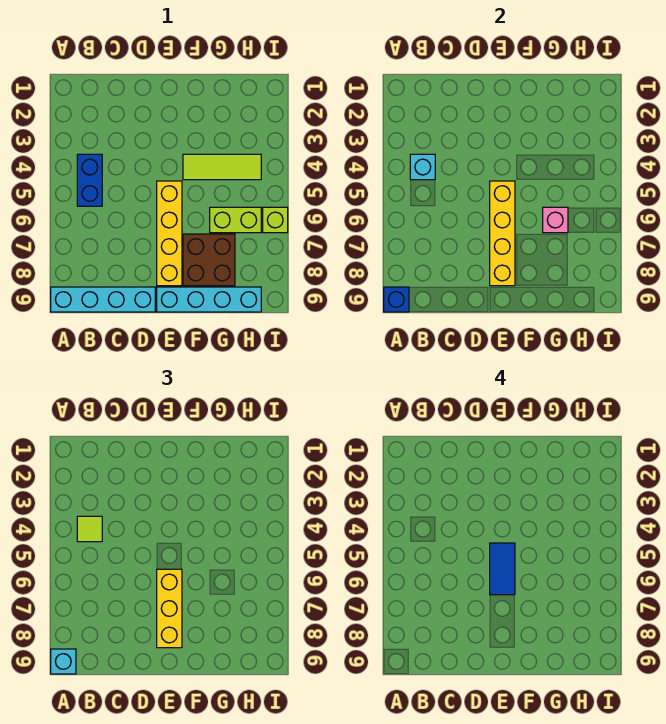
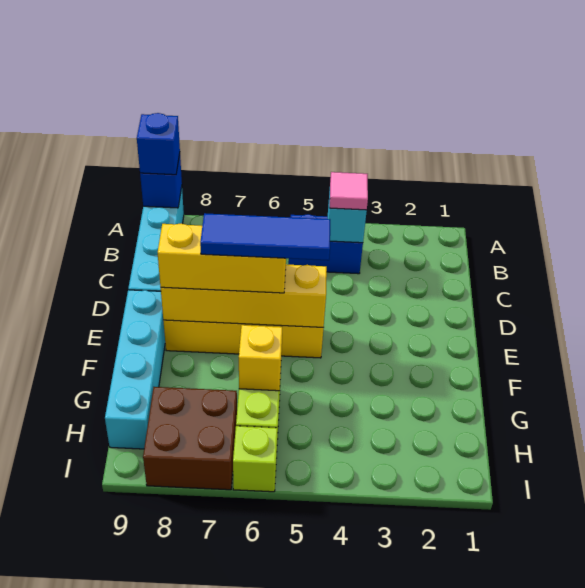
cyan 1x1 brick [51,649,76,674] -> blue 1x1 brick [137,113,180,175]
lime 1x1 tile [77,516,102,542] -> pink 1x1 tile [330,172,368,210]
blue 1x2 tile [490,543,515,595] -> blue 1x3 tile [200,213,330,260]
lime 1x3 tile [183,154,261,180] -> none
brown 2x2 brick [183,234,235,286] -> brown 2x2 brick moved to [143,387,237,490]
pink 1x1 brick [543,207,568,233] -> yellow 1x1 brick [239,325,282,391]

